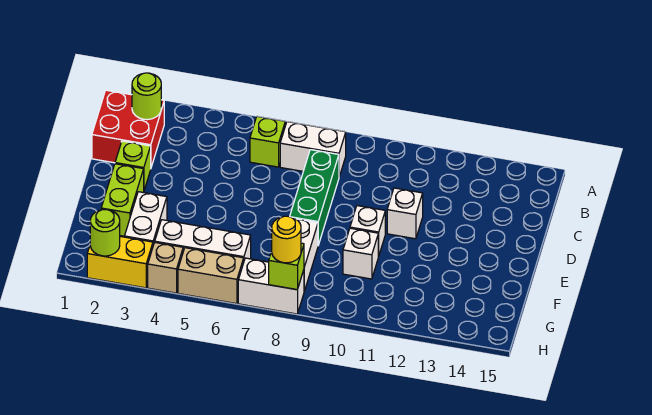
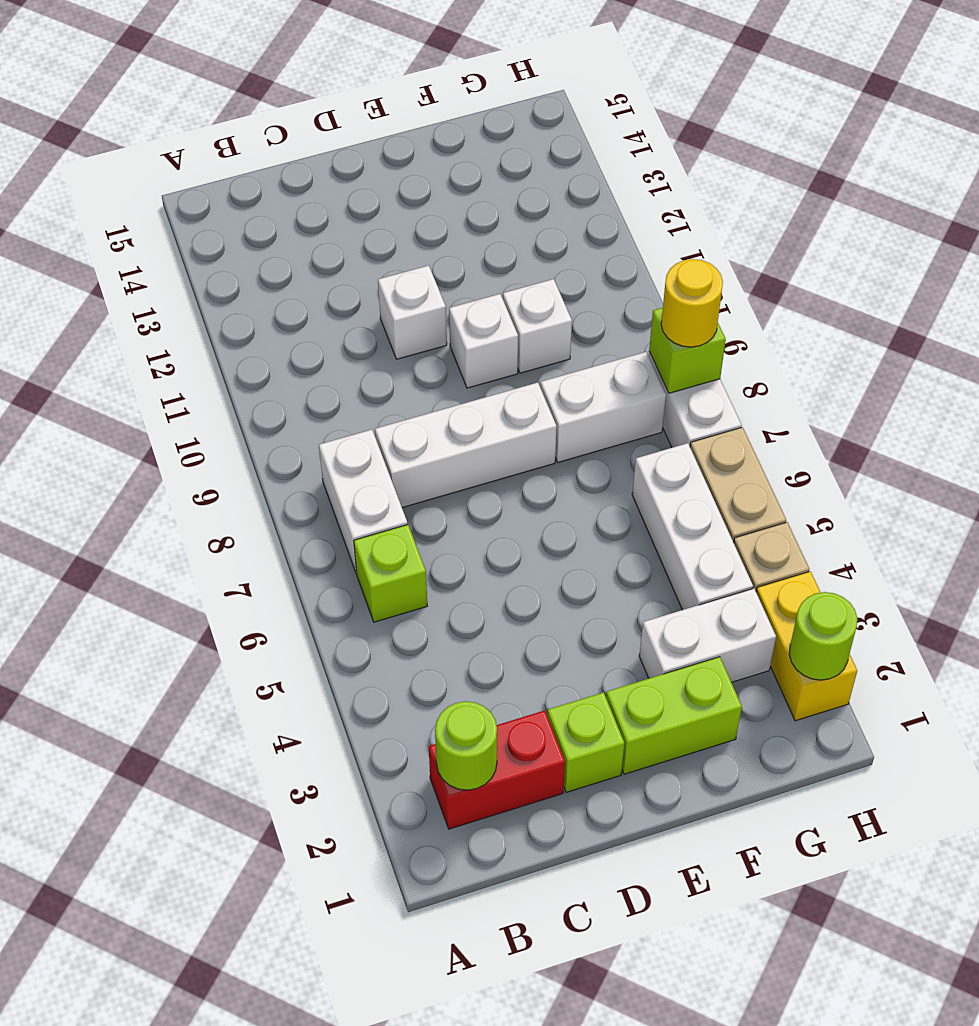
red 2x2 brick [92,90,164,167] -> red 1x2 brick [429,710,565,829]
green 1x3 brick [290,150,339,245] -> white 1x3 brick [375,383,557,508]

